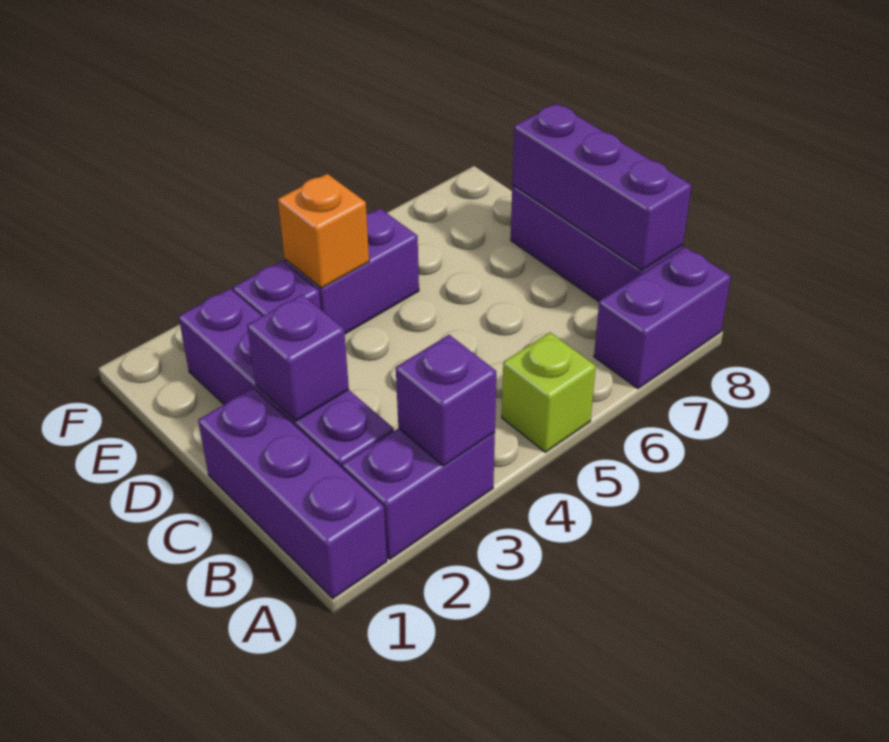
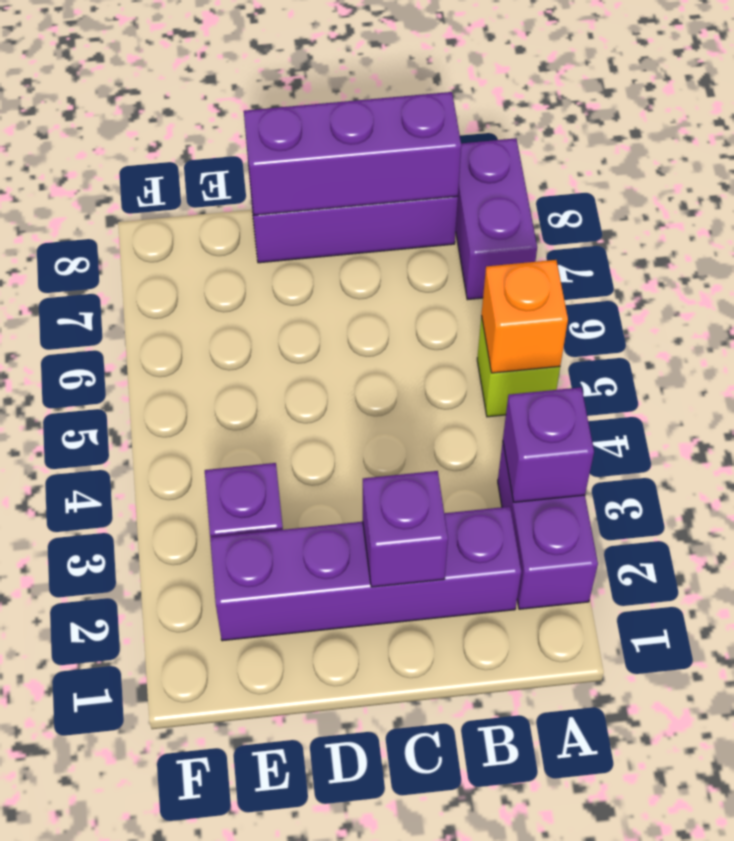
purple 1x3 brick [198,388,387,598] -> none
purple 1x2 brick [285,209,419,334] -> none
orange 1x1 brick [278,174,369,288] -> orange 1x1 brick moved to [482,260,568,373]

